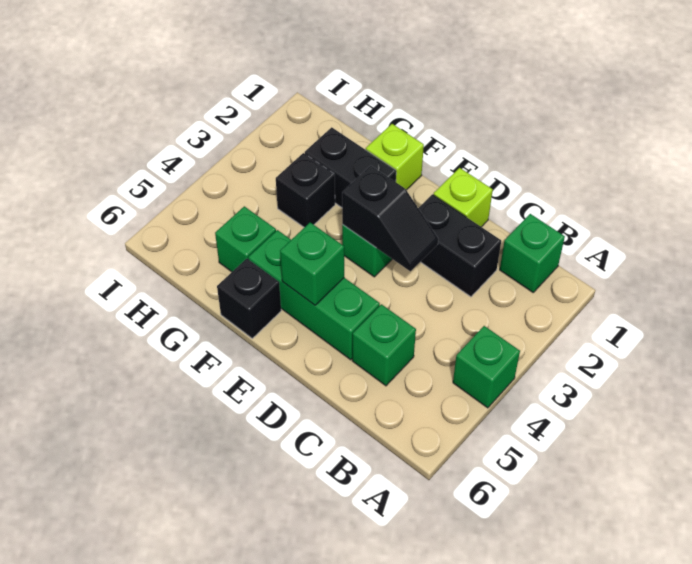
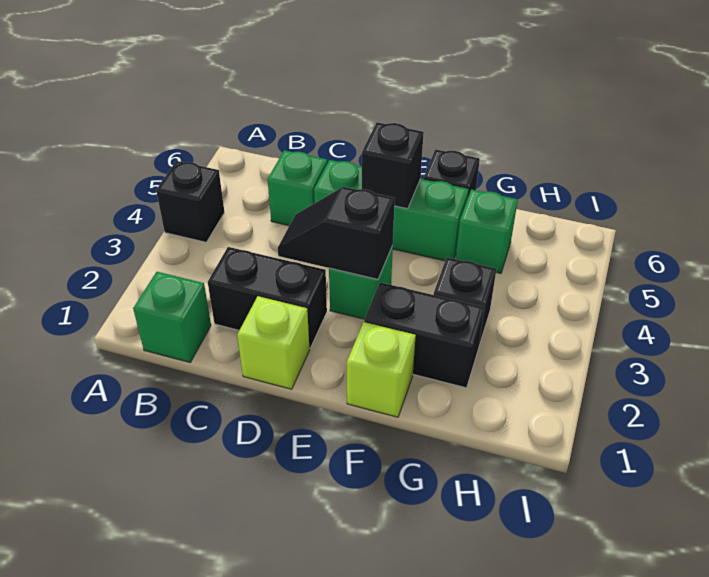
green 1x1 brick [453,326,520,408] -> black 1x1 brick [156,161,225,242]
green 1x1 brick [280,223,344,305] -> black 1x1 brick [362,122,424,209]

